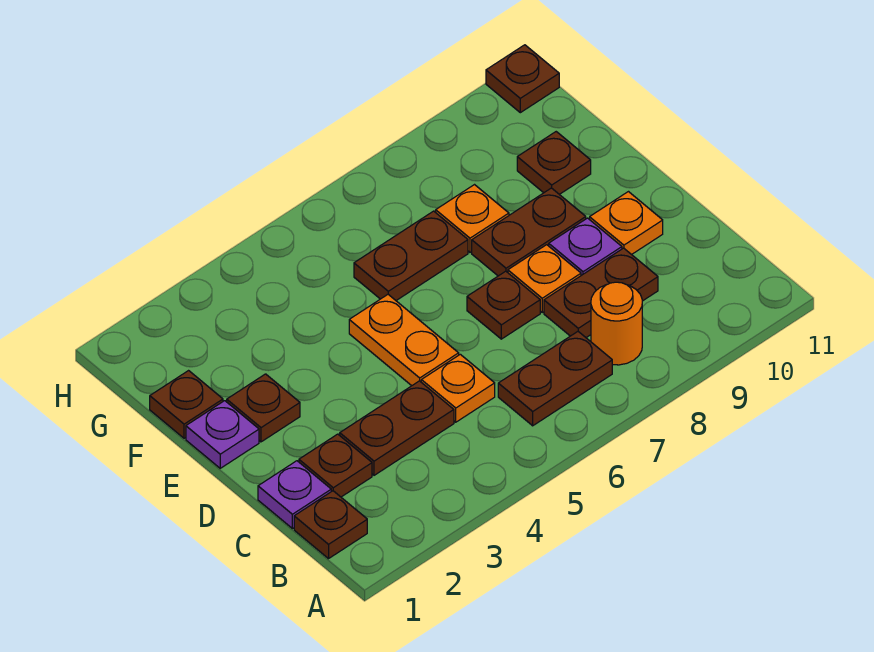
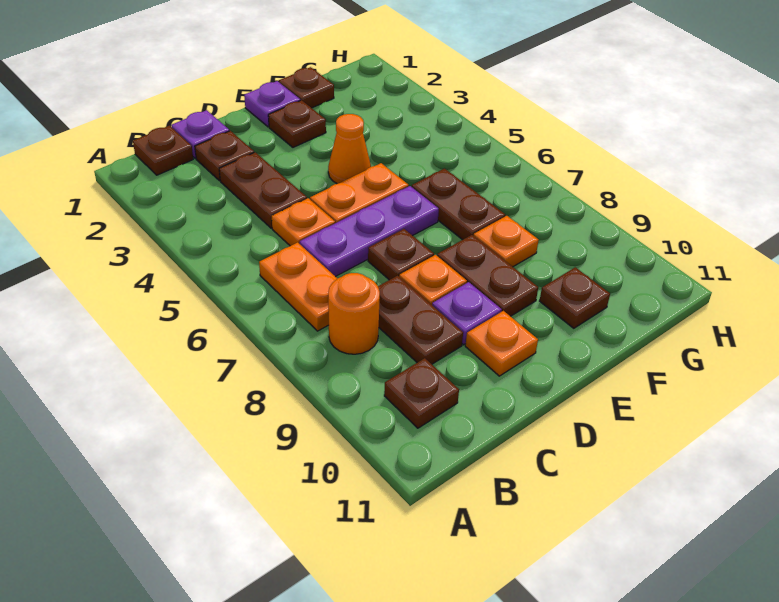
brown 1x2 plate [498,332,612,426] -> orange 1x2 plate [259,242,337,331]
none -> purple 1x3 plate [300,186,439,277]
none -> orange 1x1 cone [328,114,371,184]
brown 1x1 plate [486,45,559,113] -> brown 1x1 plate moved to [384,358,459,428]

